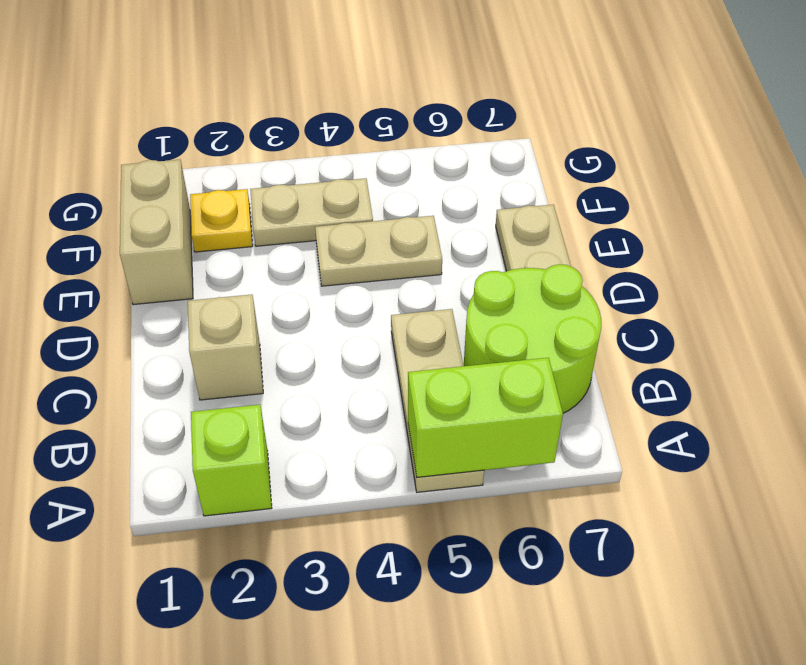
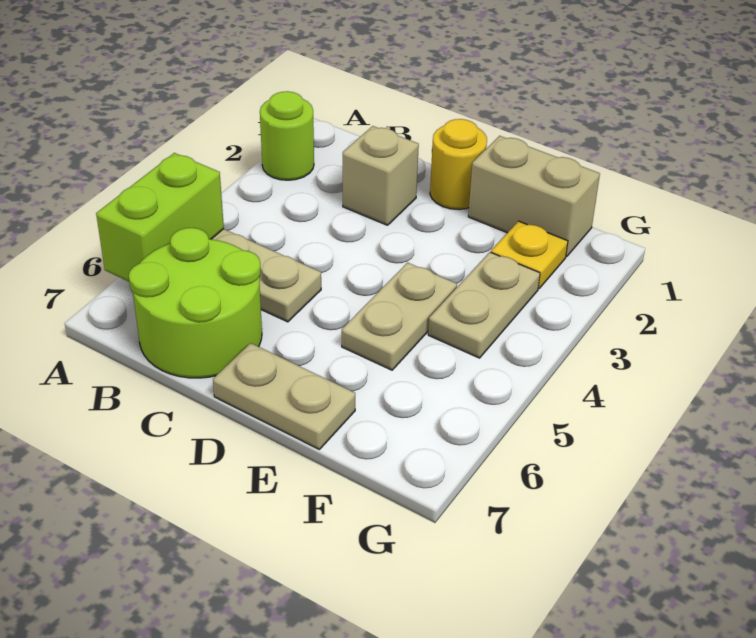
lime 1x1 brick [191,405,272,516] -> lime 1x1 round brick [260,91,314,180]
none -> yellow 1x1 round brick [430,119,487,210]

